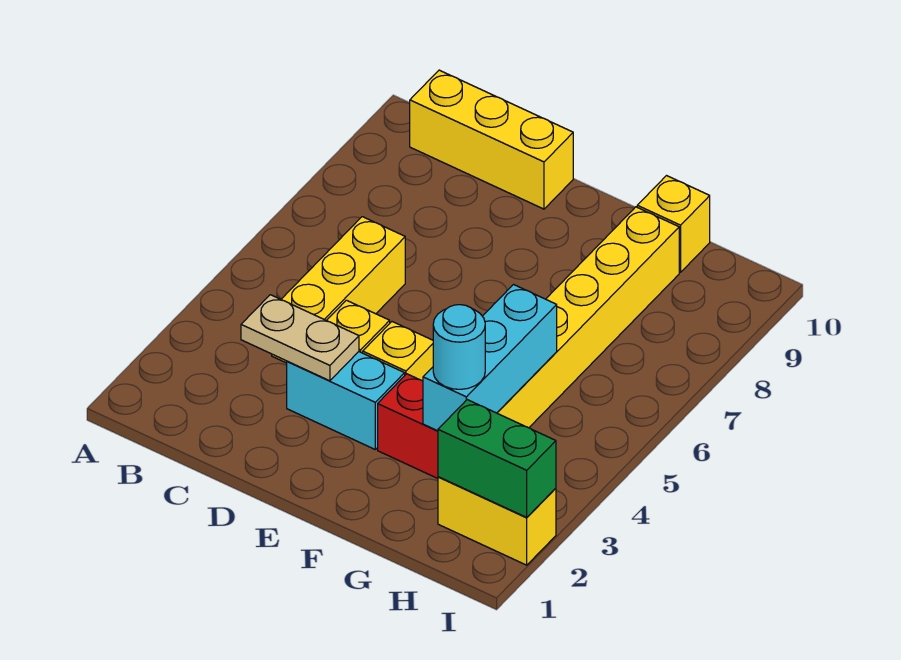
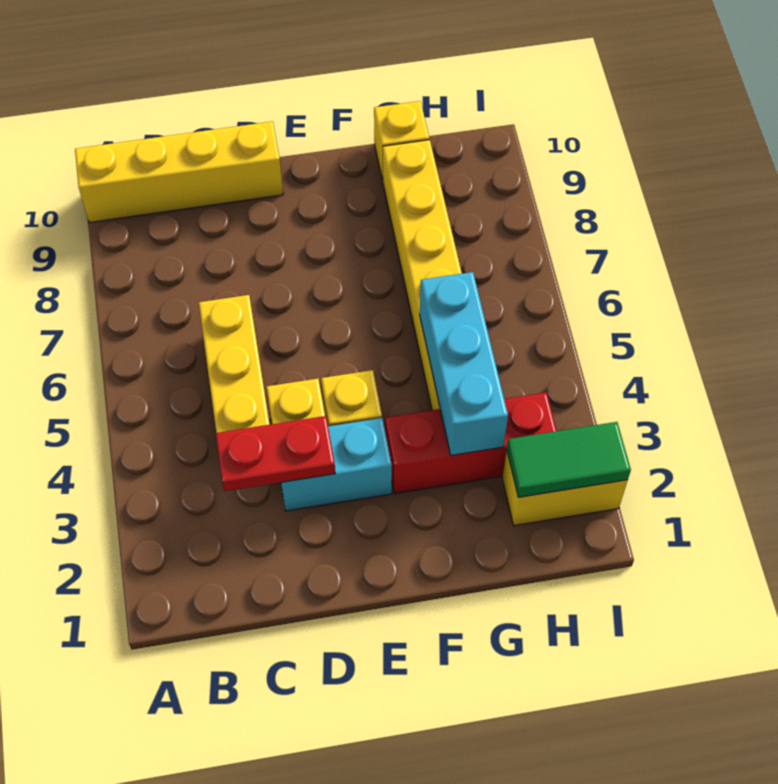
yellow 1x3 brick [410,70,573,209] -> yellow 1x4 brick [75,121,283,223]
tan 1x2 plate [241,295,359,381] -> red 1x2 plate [216,416,335,491]
cyan 1x1 round brick [433,305,485,389] -> none
green 1x2 brick [438,400,556,517] -> green 1x2 tile [507,422,631,497]

